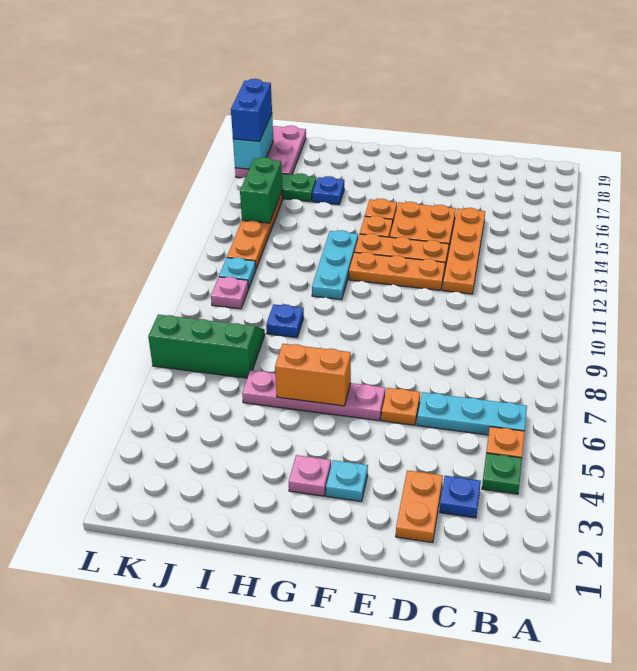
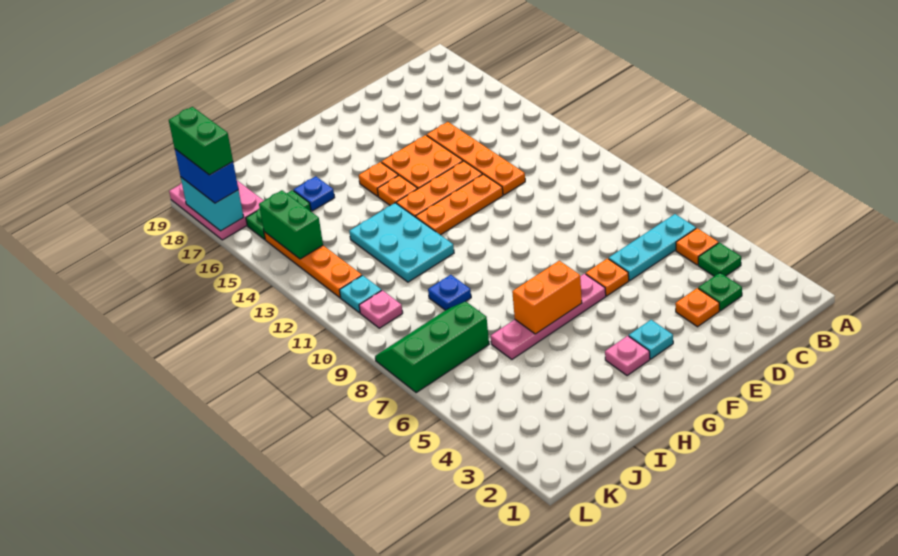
blue 1x1 plate [440,476,481,518] -> green 1x1 plate [698,273,742,311]
orange 1x2 plate [396,470,443,543] -> orange 1x1 plate [675,288,719,327]
cyan 1x3 plate [312,230,358,300] -> cyan 2x3 plate [349,203,454,282]
none -> green 1x2 brick [169,107,233,175]

